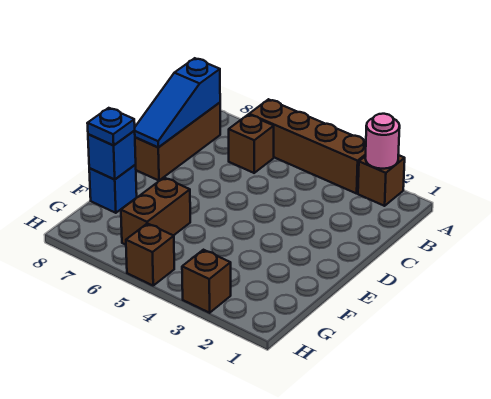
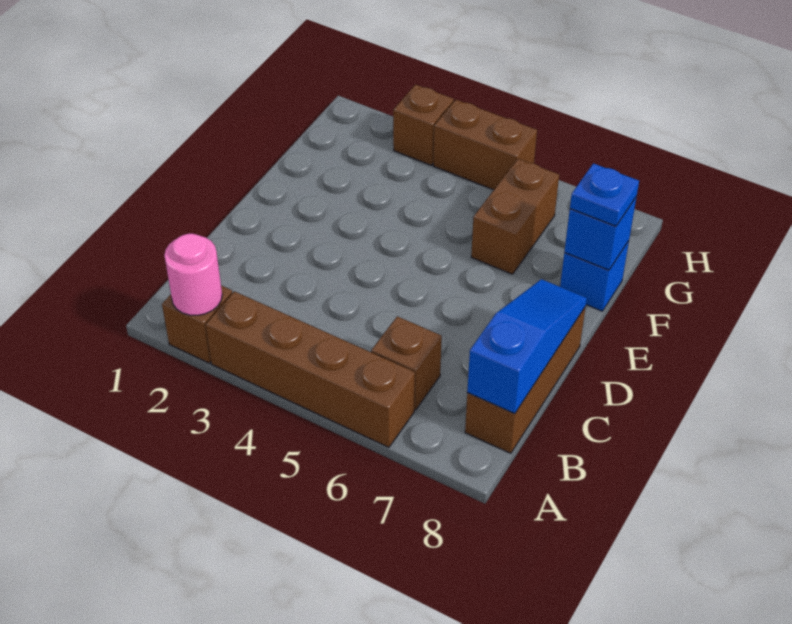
brown 1x1 brick [126,223,174,285] -> brown 1x2 brick [433,100,537,190]

